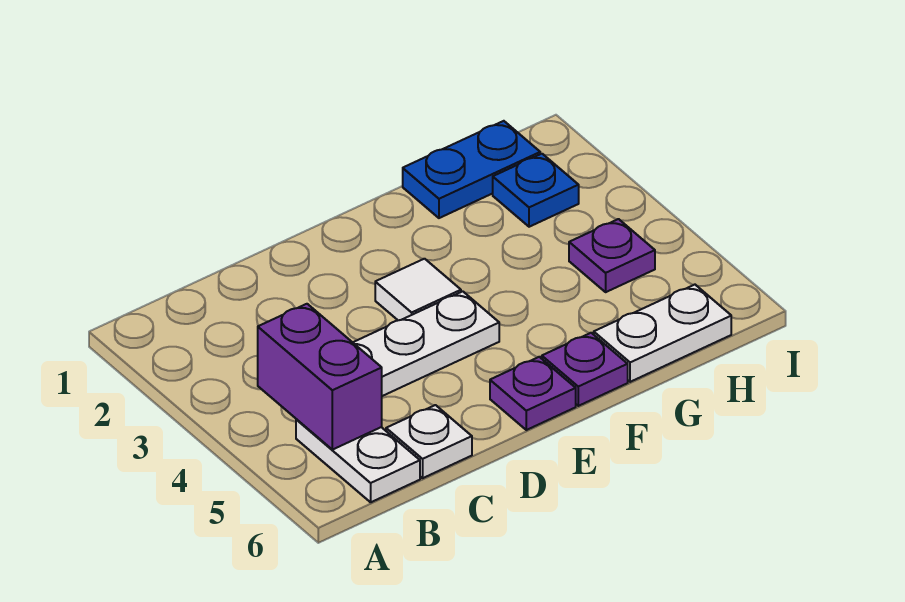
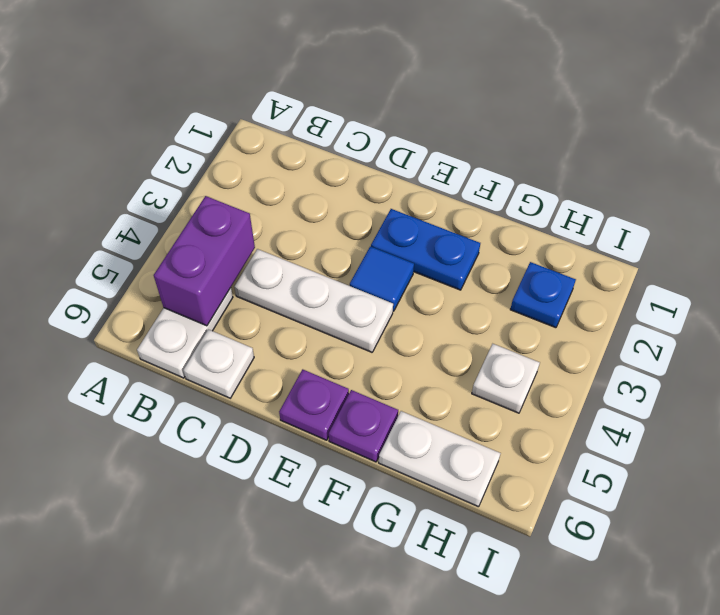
white 1x1 tile [375,259,461,320] -> blue 1x1 tile [350,246,414,311]
blue 1x2 plate [403,121,540,218] -> blue 1x2 plate moved to [371,209,480,290]
purple 1x1 plate [569,219,655,292] -> white 1x1 plate [472,344,540,413]

